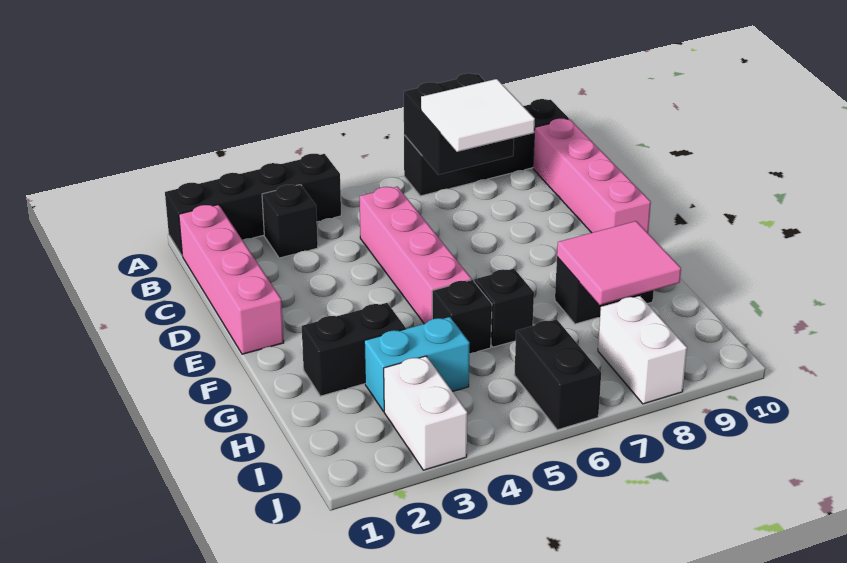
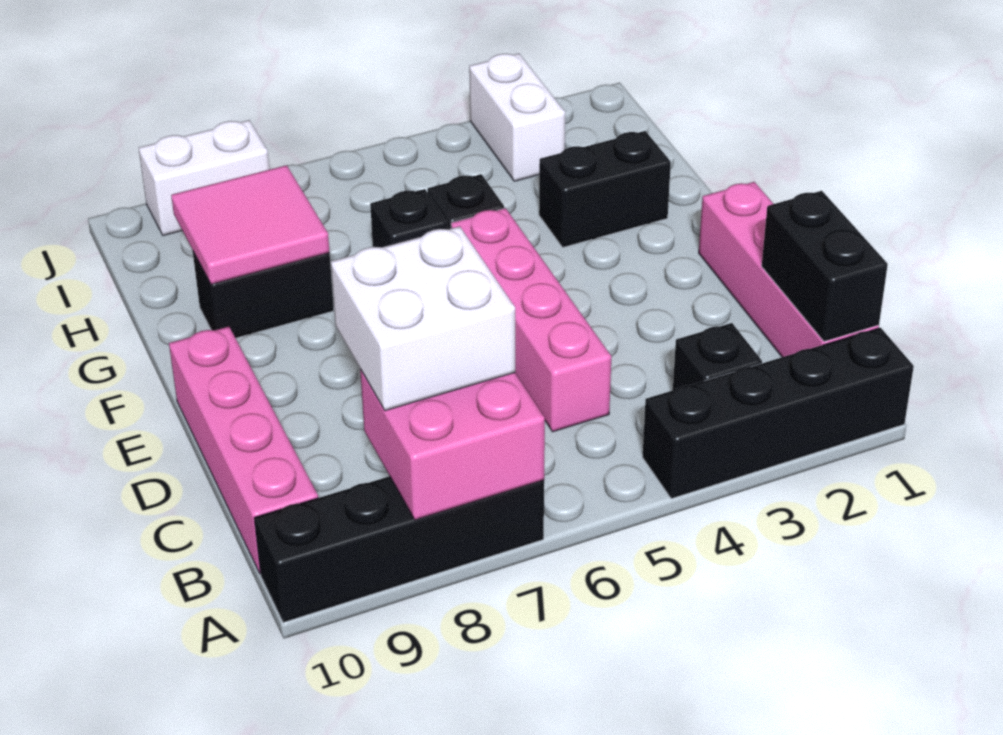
black 2x2 brick [404,73,514,175] -> pink 2x2 brick [360,369,545,520]
white 2x2 tile [421,79,535,152] -> white 2x2 brick [331,226,515,411]
cyan 1x2 brick [364,317,470,411] -> none
black 1x2 brick [515,319,601,430] -> black 1x2 brick moved to [762,191,888,341]
white 1x2 brick [598,296,687,404] -> white 1x2 brick turned to [139,120,270,236]

